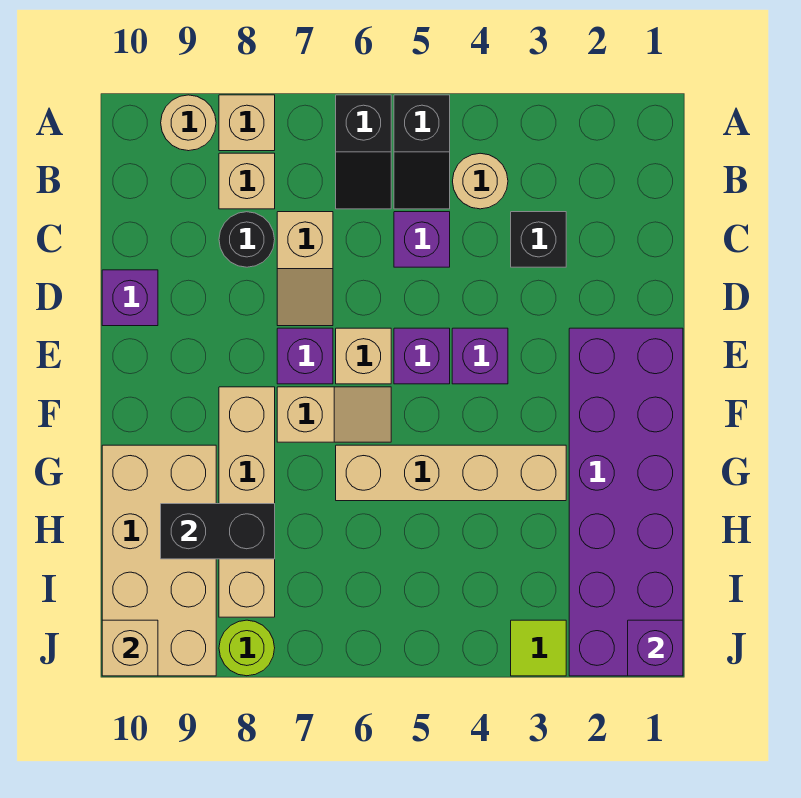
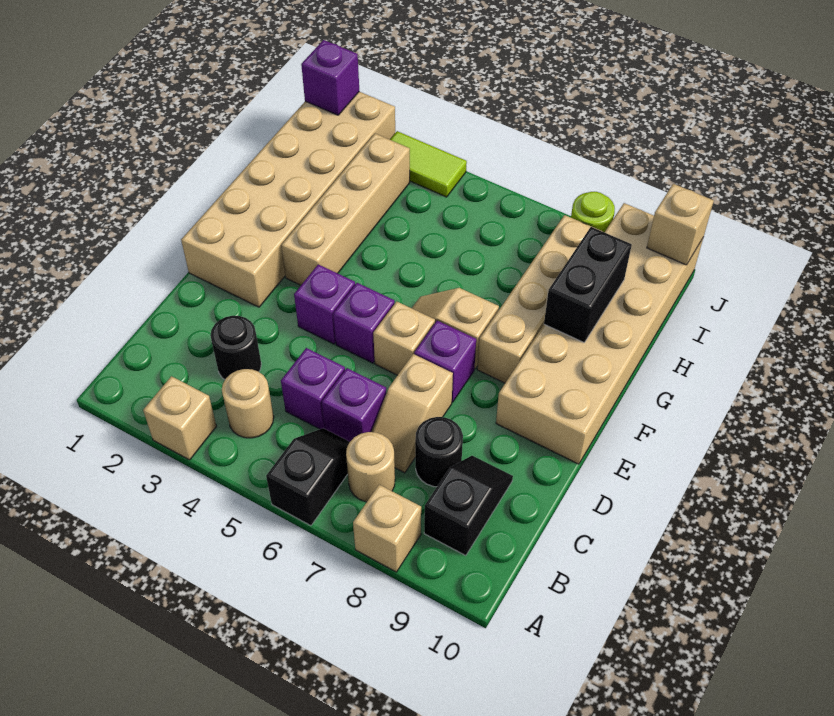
black 1x2 slope [394,95,450,209] -> black 1x2 slope moved to [424,456,513,556]
tan 1x1 round brick [161,95,216,151] -> tan 1x1 round brick moved to [346,432,395,502]
tan 1x1 brick [219,153,275,209] -> tan 1x1 brick moved to [143,376,217,460]
black 1x1 brick [511,212,566,267] -> black 1x1 round brick [210,316,261,379]
tan 1x2 slope [277,212,333,326] -> tan 1x2 slope turned to [371,354,453,473]
purple 1x1 brick [102,270,158,326] -> purple 1x1 brick moved to [322,368,386,442]
purple 2x6 brick [569,328,683,676] -> tan 2x6 brick [181,92,395,307]
tan 1x4 brick [336,445,566,501] -> tan 1x4 brick turned to [281,134,410,285]
tan 2x4 brick [102,445,216,676] -> tan 2x6 brick [496,203,703,464]
black 1x2 brick [161,504,275,559] -> black 1x2 brick turned to [544,227,632,342]
lime 1x1 tile [511,620,566,676] -> lime 1x2 tile [390,131,467,197]

